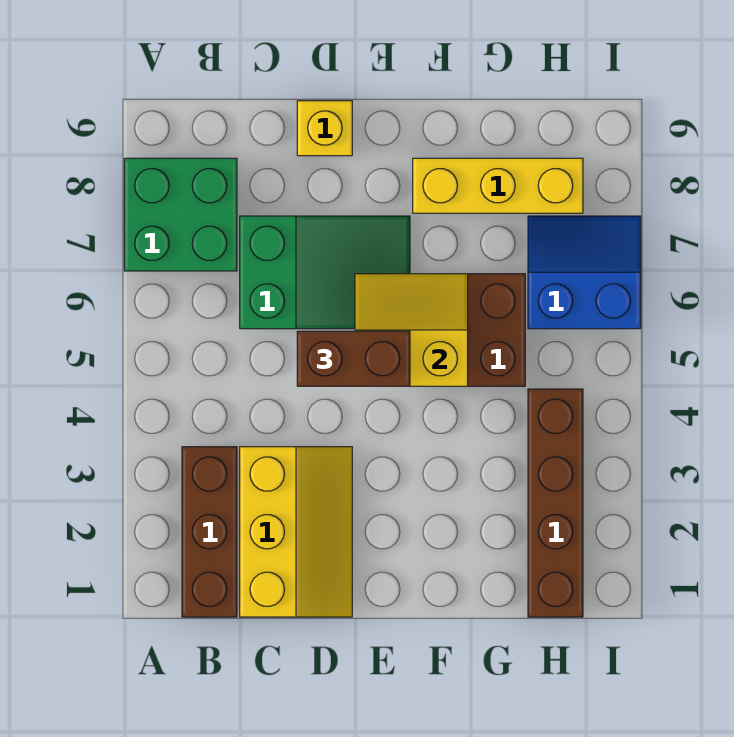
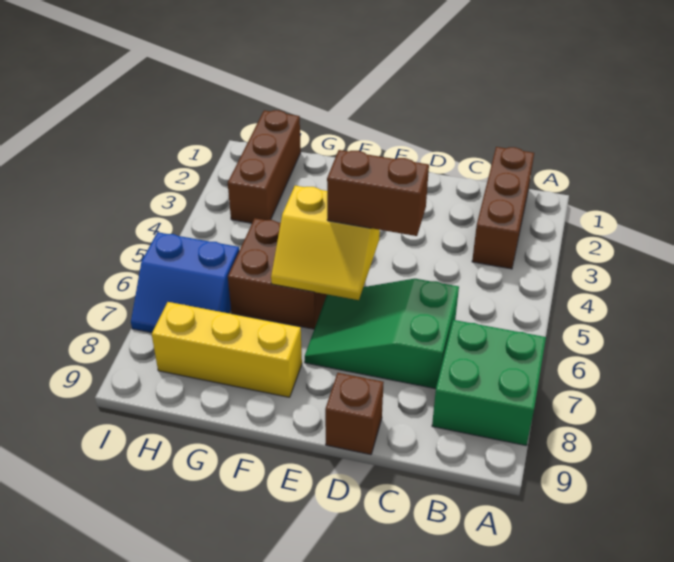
yellow 2x3 slope [240,447,352,617] -> none
yellow 1x1 brick [297,101,352,156] -> brown 1x1 brick [325,373,384,455]
brown 1x4 brick [528,389,583,617] -> brown 1x3 brick [228,110,301,223]

